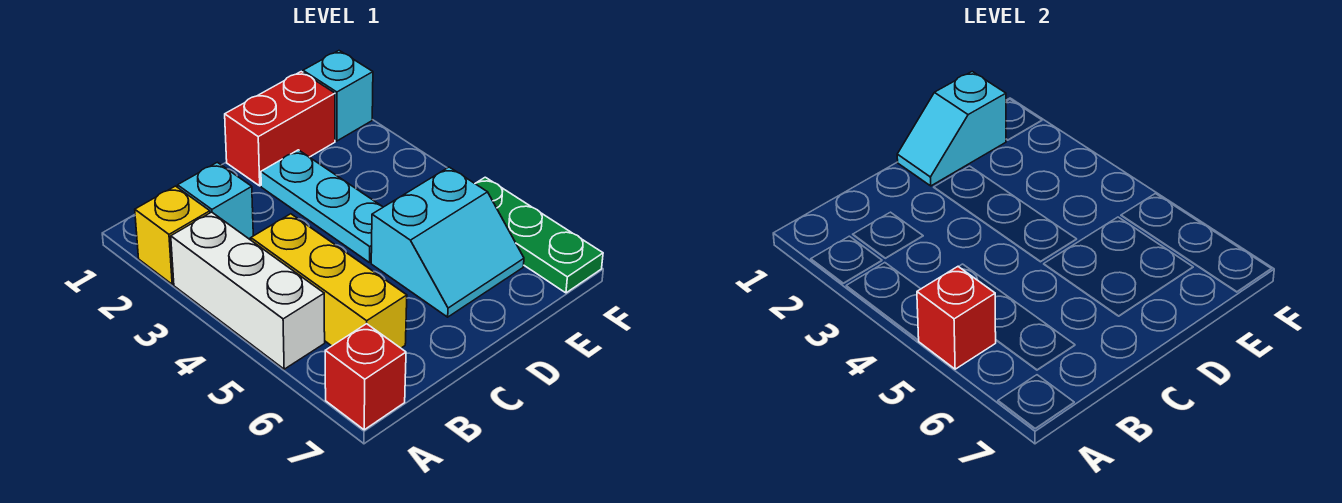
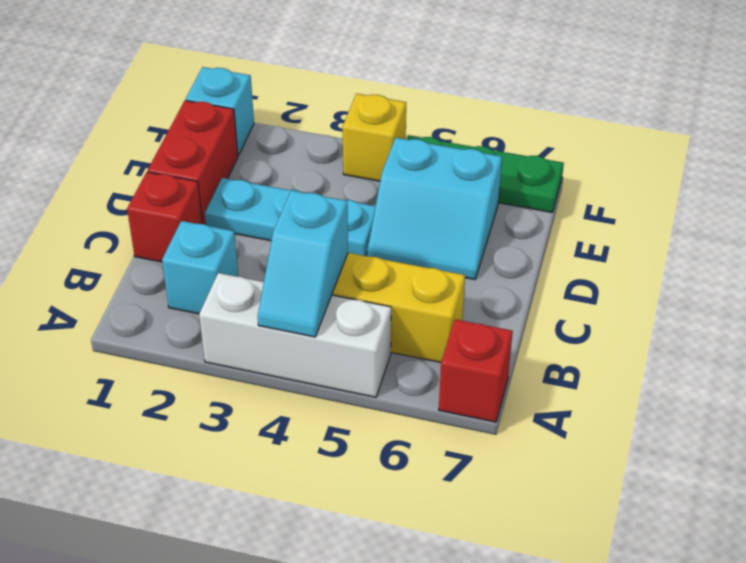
yellow 1x1 brick [135,186,210,284] -> yellow 1x1 brick moved to [343,94,406,181]
red 1x1 brick [917,267,996,369] -> red 1x1 brick moved to [127,172,202,262]
cyan 1x2 slope [897,72,1006,186] -> cyan 1x2 slope moved to [258,190,348,337]
cyan 2x2 slope [371,167,524,317] -> cyan 2x2 slope turned to [367,138,502,280]

